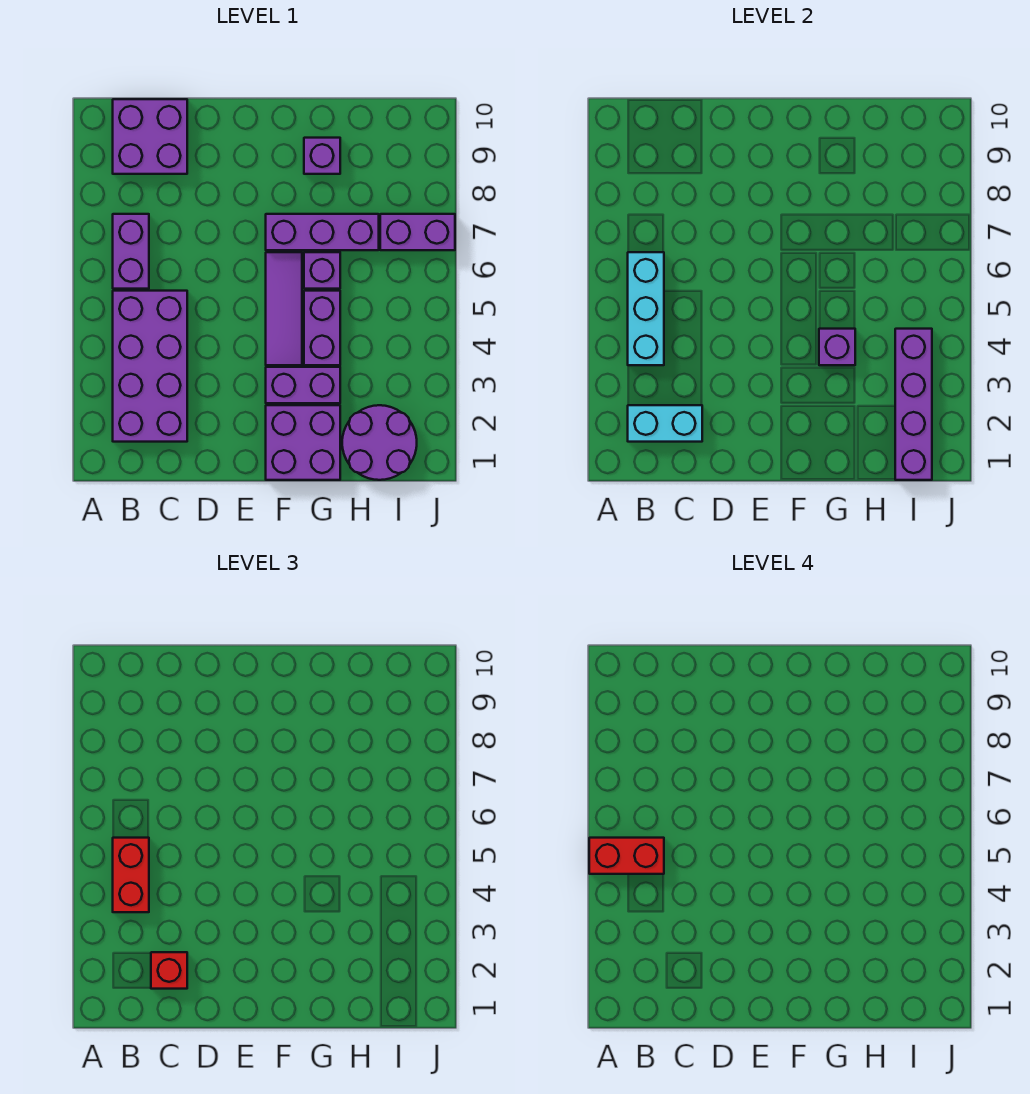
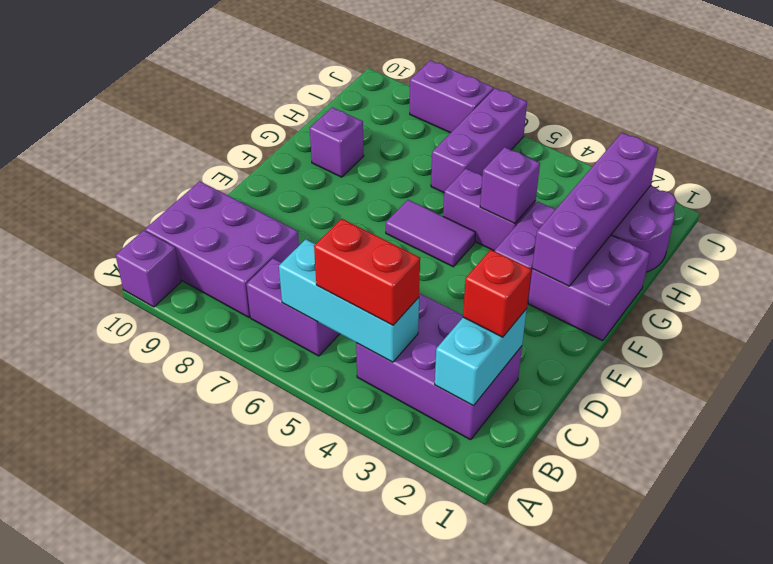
red 1x2 brick [589,838,664,874] -> none
purple 2x4 brick [113,291,187,442] -> purple 2x3 brick [356,293,522,440]
purple 2x2 brick [113,99,187,174] -> purple 2x3 brick [145,181,299,317]
purple 1x3 tile [266,252,302,365] -> purple 1x2 tile [386,200,475,267]
purple 1x3 brick [266,214,379,250] -> purple 1x3 brick moved to [431,88,527,193]
purple 1x1 brick [304,252,340,289] -> purple 1x1 brick moved to [116,230,181,307]
purple 1x4 brick [895,329,932,480] -> purple 1x4 brick turned to [532,133,658,286]
purple 1x2 brick [380,214,455,250] -> purple 1x2 brick turned to [410,60,494,133]

